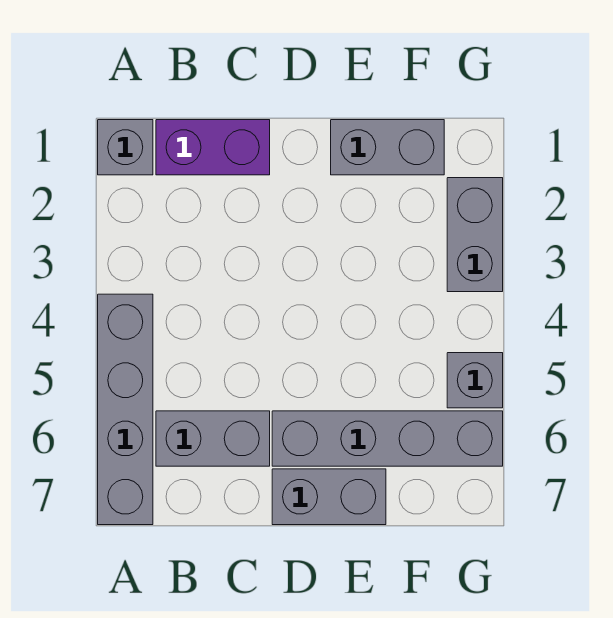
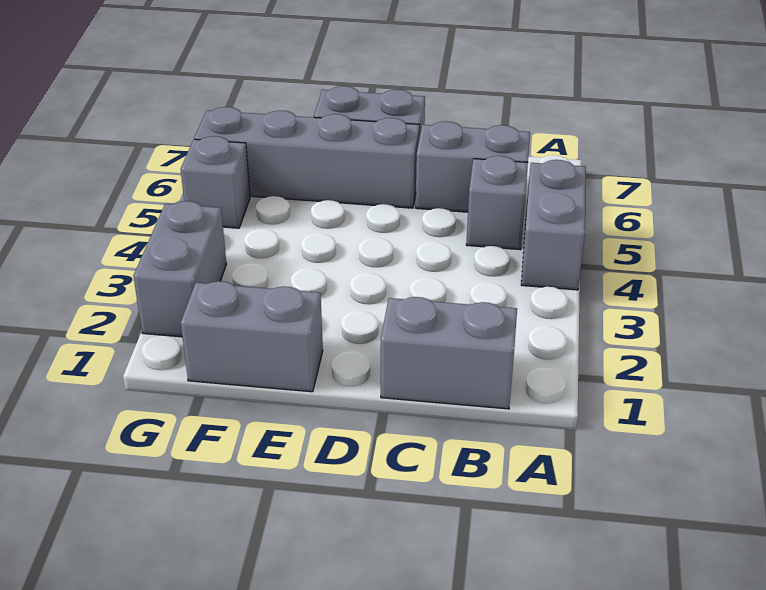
grey 1x1 brick [98,120,153,175] -> grey 1x1 brick moved to [466,156,528,250]
grey 1x4 brick [98,294,153,525] -> grey 1x2 brick [521,160,586,290]
purple 1x2 brick [156,120,270,175] -> grey 1x2 brick [381,297,517,409]

